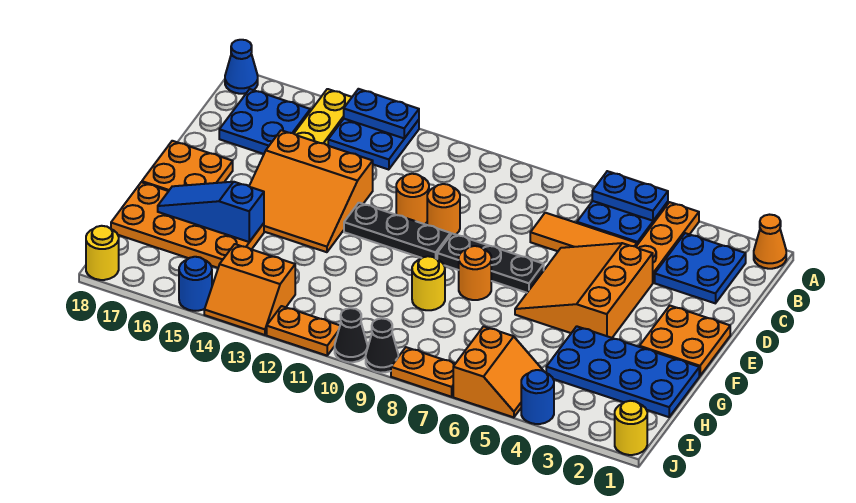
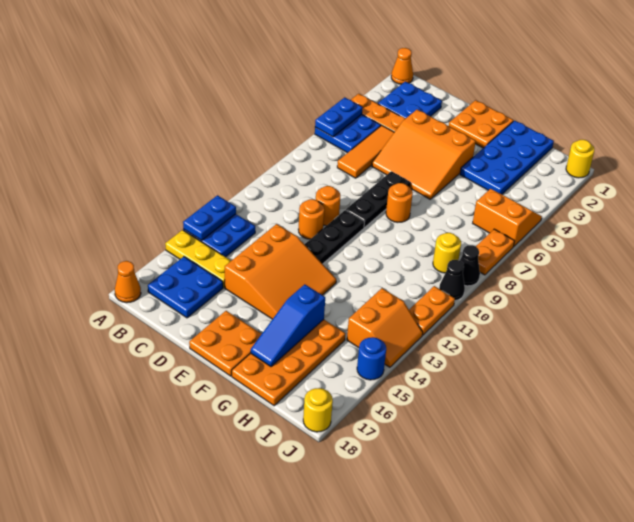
blue 1x1 cone [225,40,258,94] -> orange 1x1 cone [115,261,141,303]
yellow 1x1 round brick [412,256,445,310] -> yellow 1x1 round brick moved to [433,233,461,273]
blue 1x1 round brick [521,370,554,424] -> none

